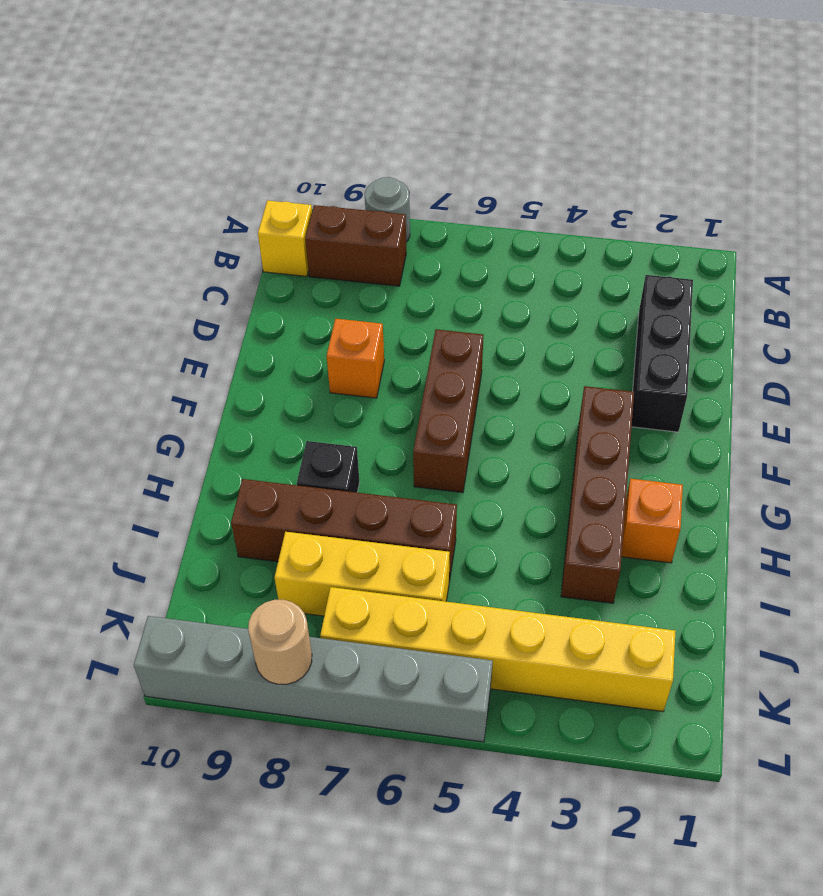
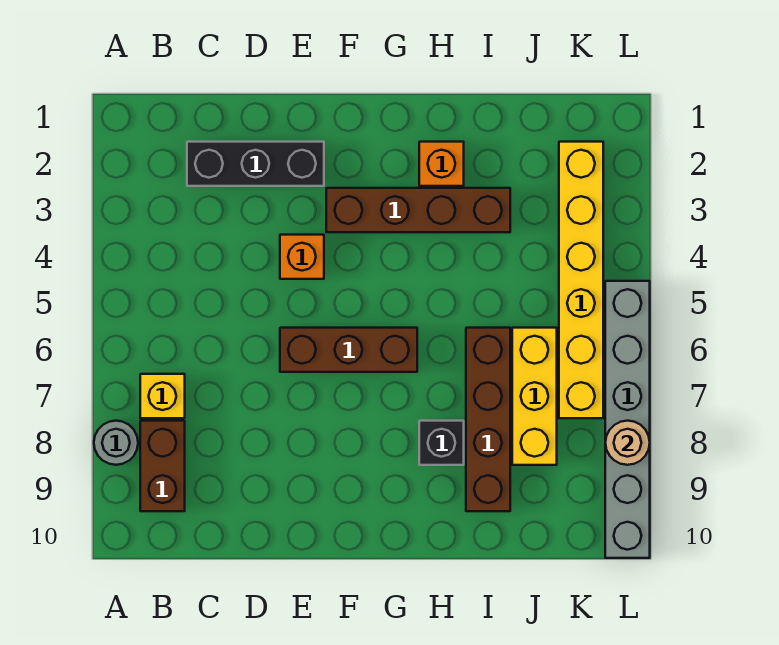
yellow 1x1 brick [258,200,312,276] -> yellow 1x1 brick moved to [140,374,185,418]
orange 1x1 brick [327,319,384,398] -> orange 1x1 brick moved to [280,235,324,279]

